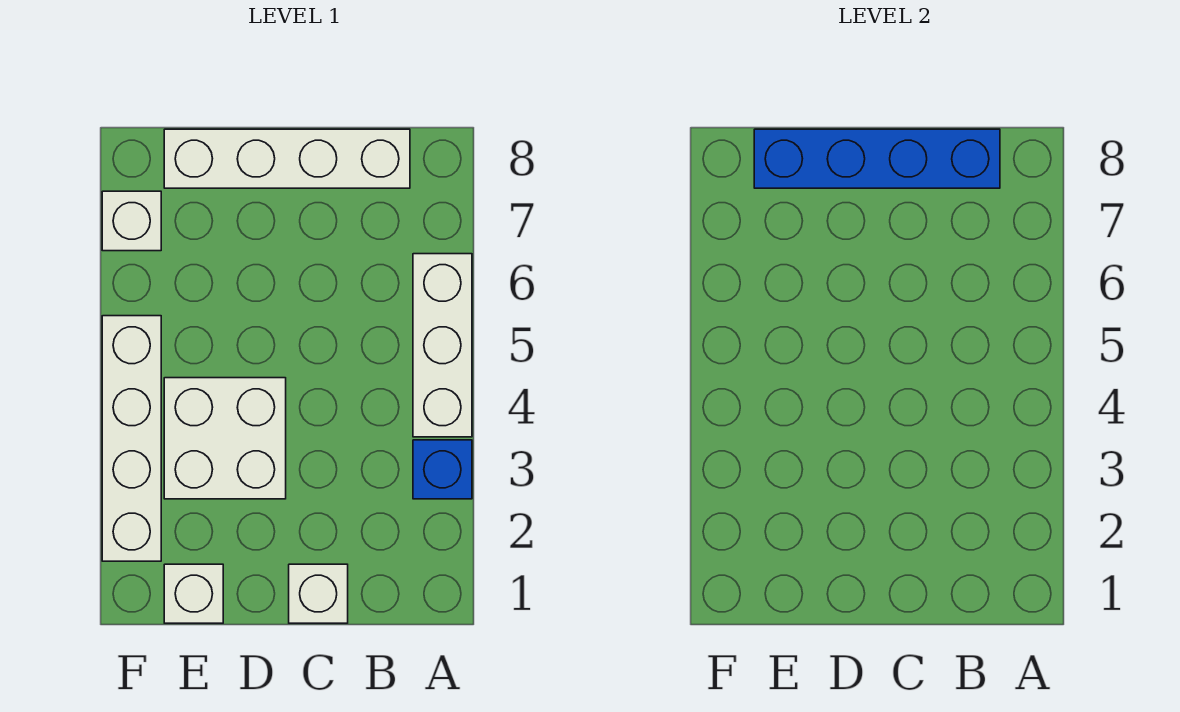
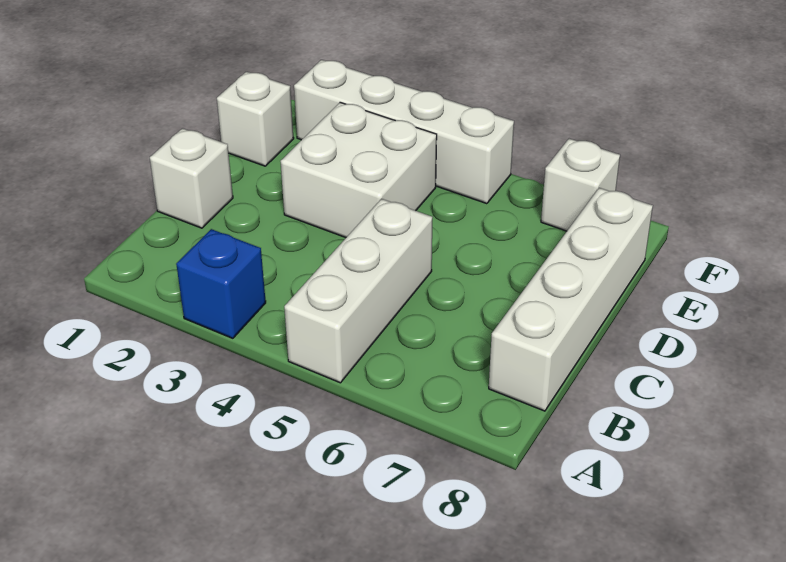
white 1x3 brick [413,254,472,437] -> white 1x3 brick turned to [284,199,433,383]
blue 1x4 brick [754,129,1000,188] -> none

